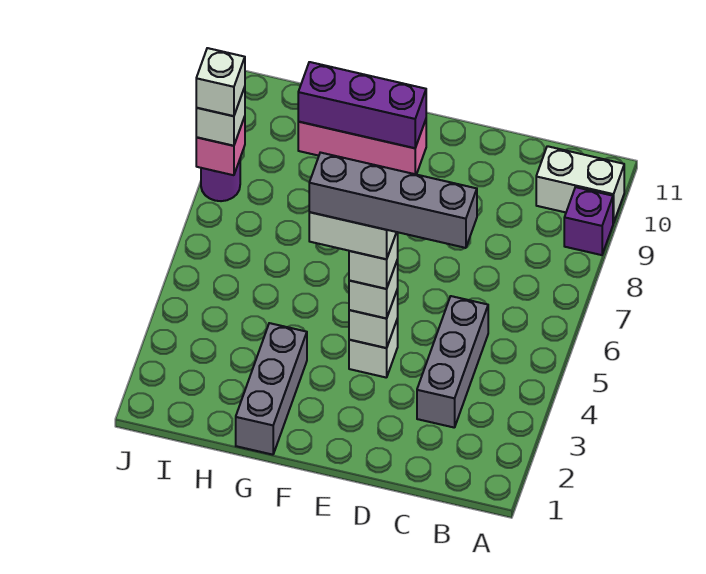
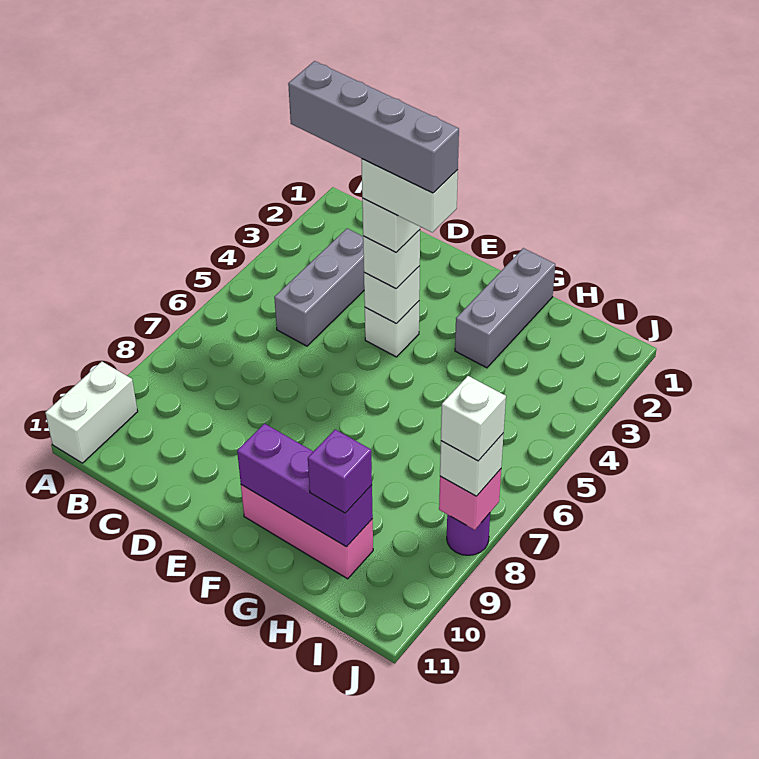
purple 1x1 brick [564,187,613,255] -> purple 1x1 brick moved to [308,429,372,513]
white 1x2 brick [536,146,624,223] -> white 1x2 brick turned to [45,362,138,463]

